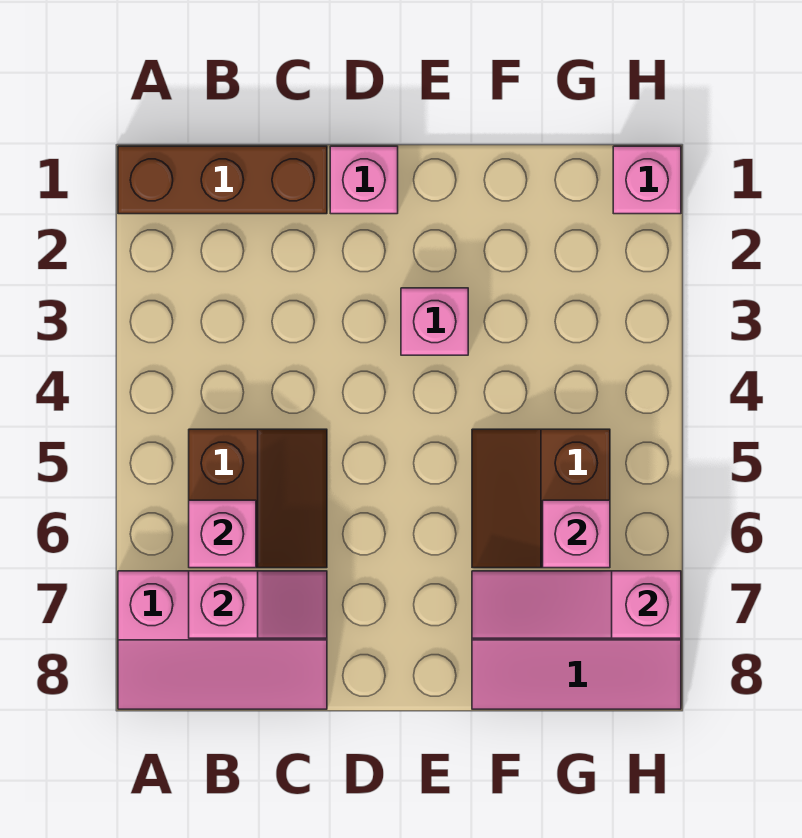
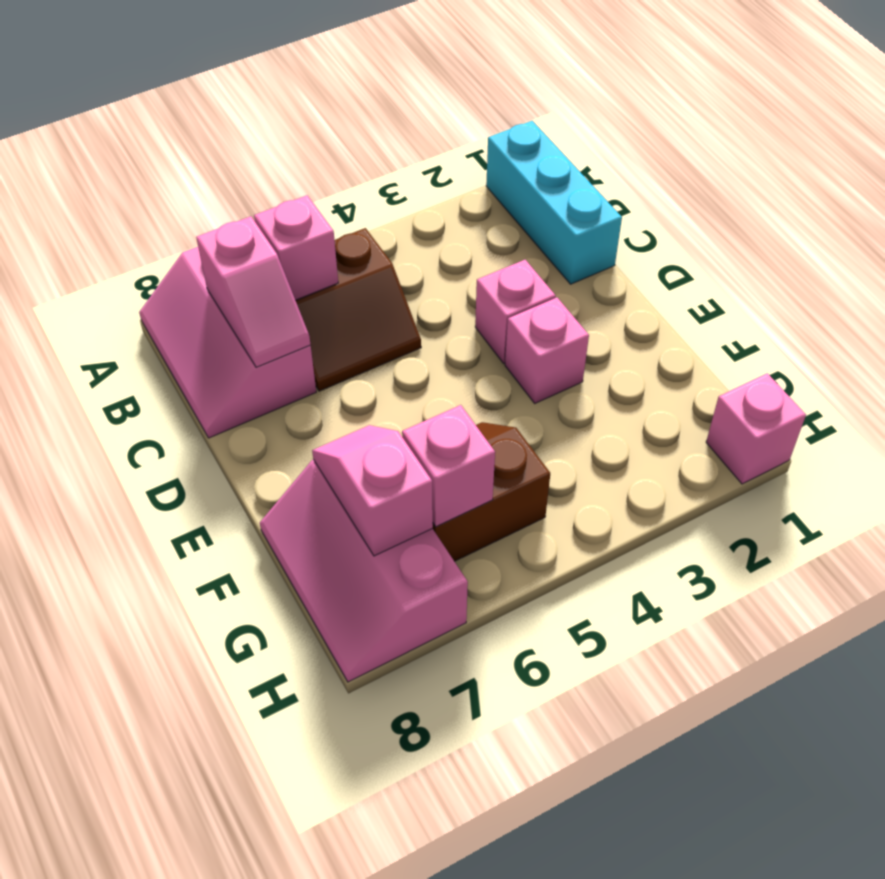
brown 1x3 brick [118,146,327,214] -> cyan 1x3 brick [486,121,622,284]
pink 1x1 brick [330,146,398,214] -> pink 1x1 brick moved to [475,260,556,363]
pink 1x3 slope [472,571,681,638] -> pink 1x2 slope [312,425,433,556]

